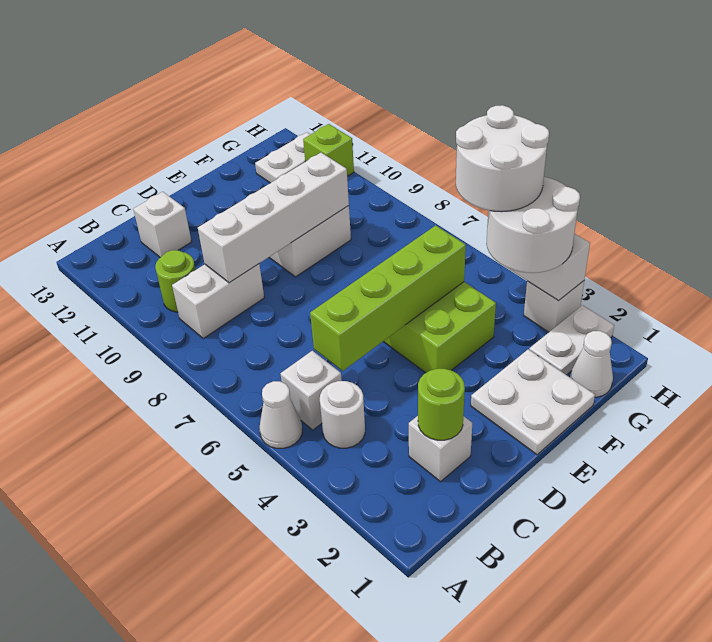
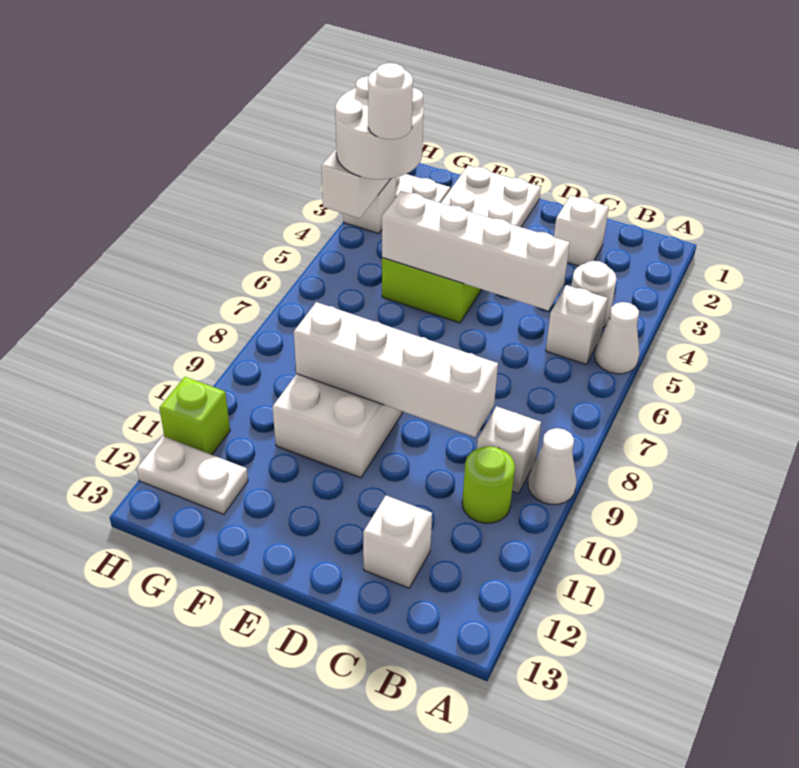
white 1x2 brick [172,264,264,338] -> white 1x1 brick [477,406,541,494]
lime 1x1 round brick [418,369,465,440] -> none
lime 1x4 brick [310,225,466,371] -> white 1x4 brick [382,191,570,311]
white 1x1 cone [570,331,613,397] -> white 1x1 cone moved to [528,428,577,504]
white 2x2 round brick [456,105,549,212] -> white 1x1 round brick [368,63,413,139]

